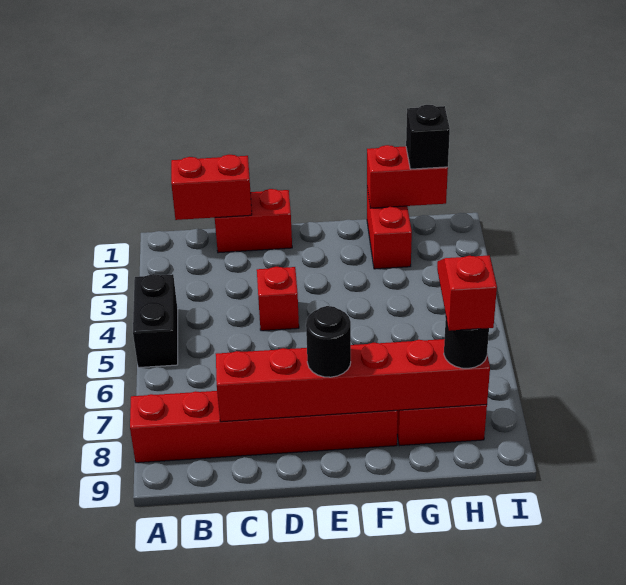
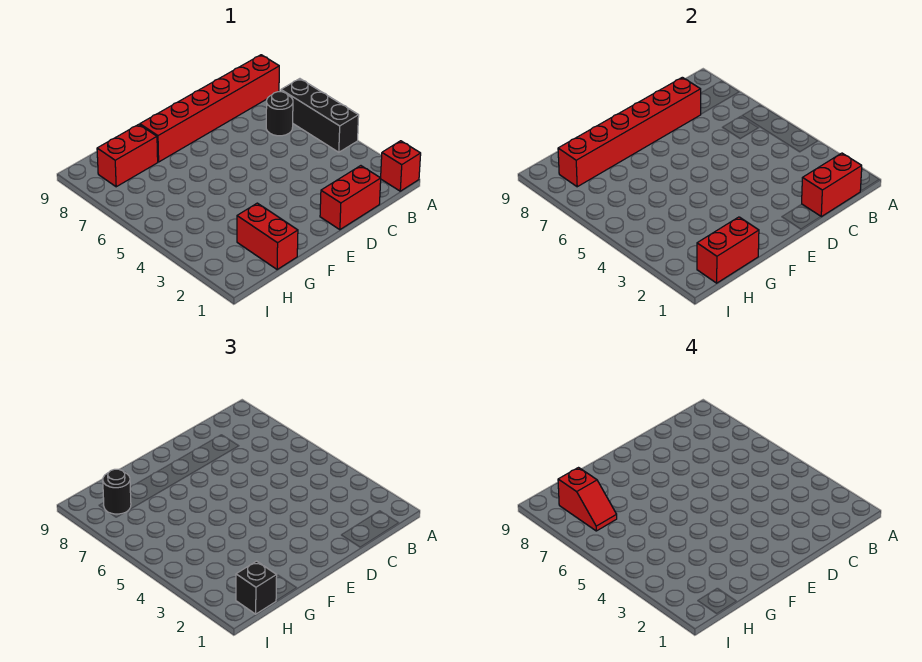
black 1x2 brick [133,274,178,368] -> black 1x3 brick [281,79,359,152]
red 1x1 brick [257,267,299,331] -> red 1x1 brick moved to [381,141,421,191]
black 1x1 round brick [306,306,351,377] -> black 1x1 round brick moved to [266,92,293,136]

